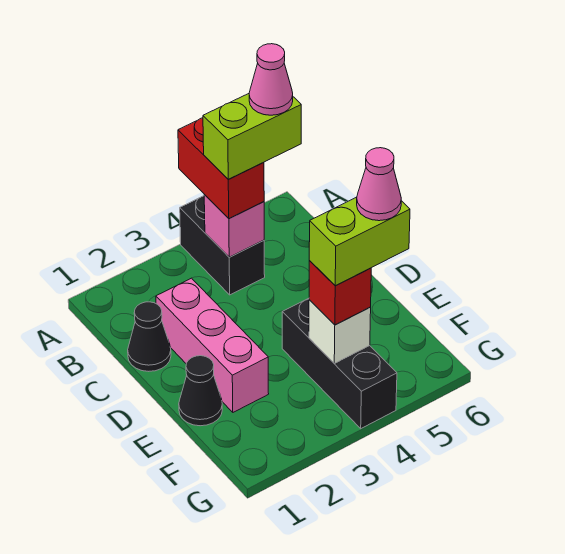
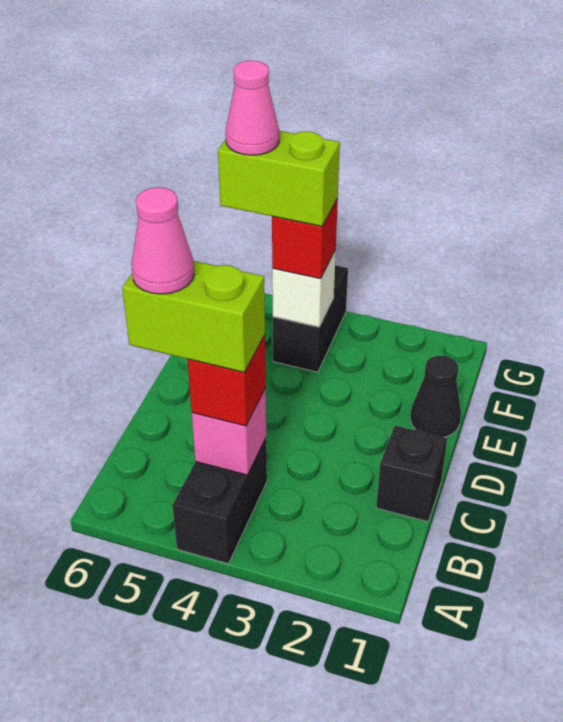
red 1x2 brick [178,118,264,219] -> red 1x1 brick [188,335,266,426]
black 1x1 cone [128,302,171,371] -> black 1x1 brick [376,426,447,522]
pink 1x3 brick [156,278,269,412] -> none
black 1x3 brick [282,298,397,429] -> black 1x2 brick [273,265,348,372]

